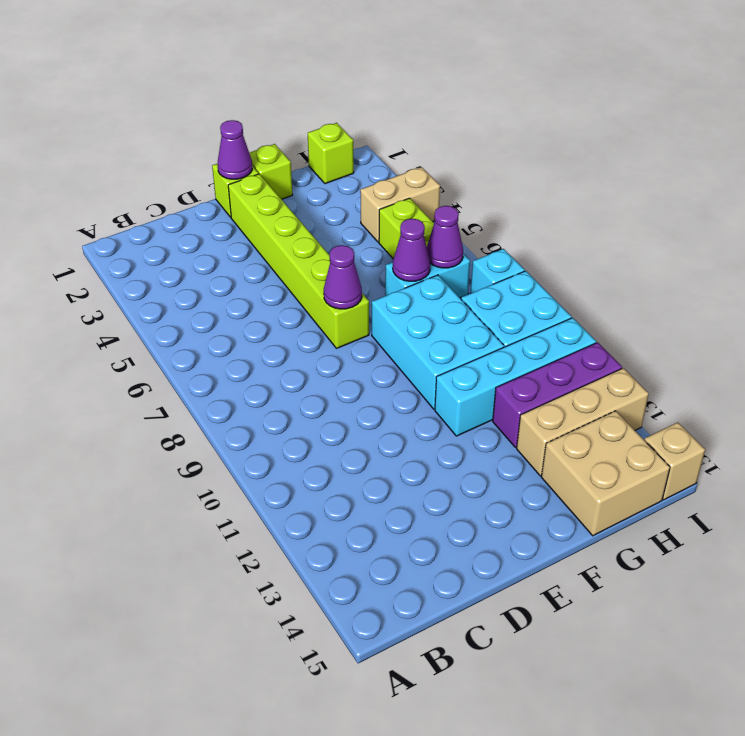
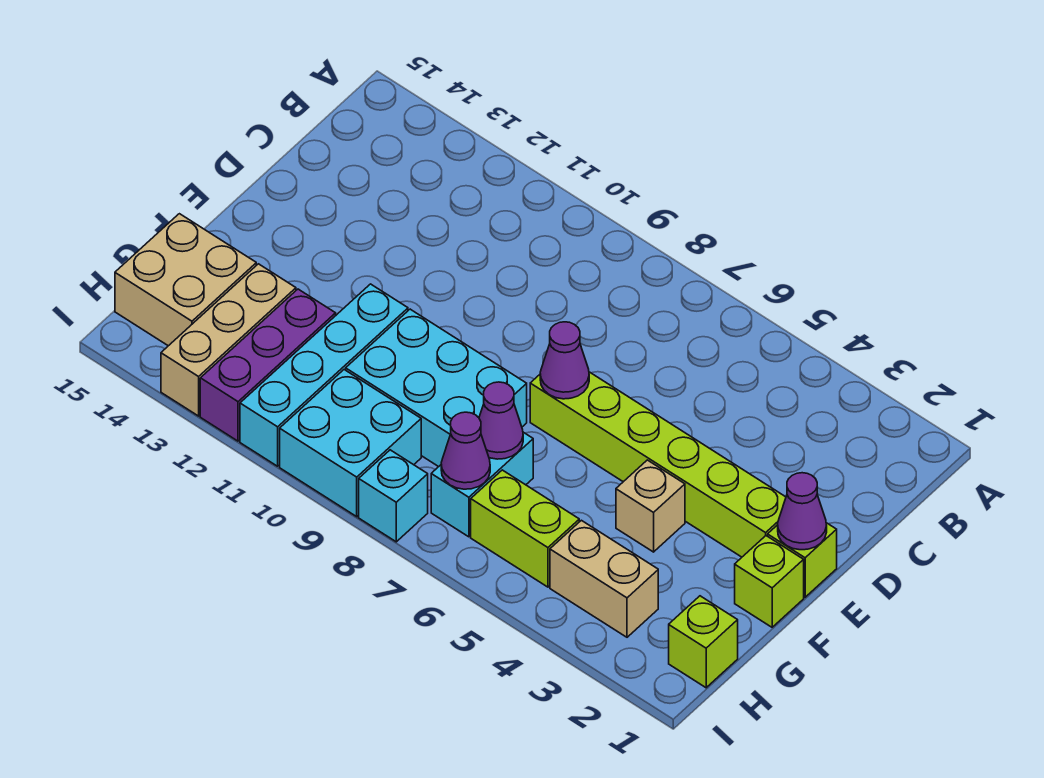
tan 1x2 brick [360,167,440,242] -> tan 1x2 brick turned to [550,520,658,637]
tan 1x1 brick [644,422,705,500] -> tan 1x1 brick moved to [616,460,685,552]

